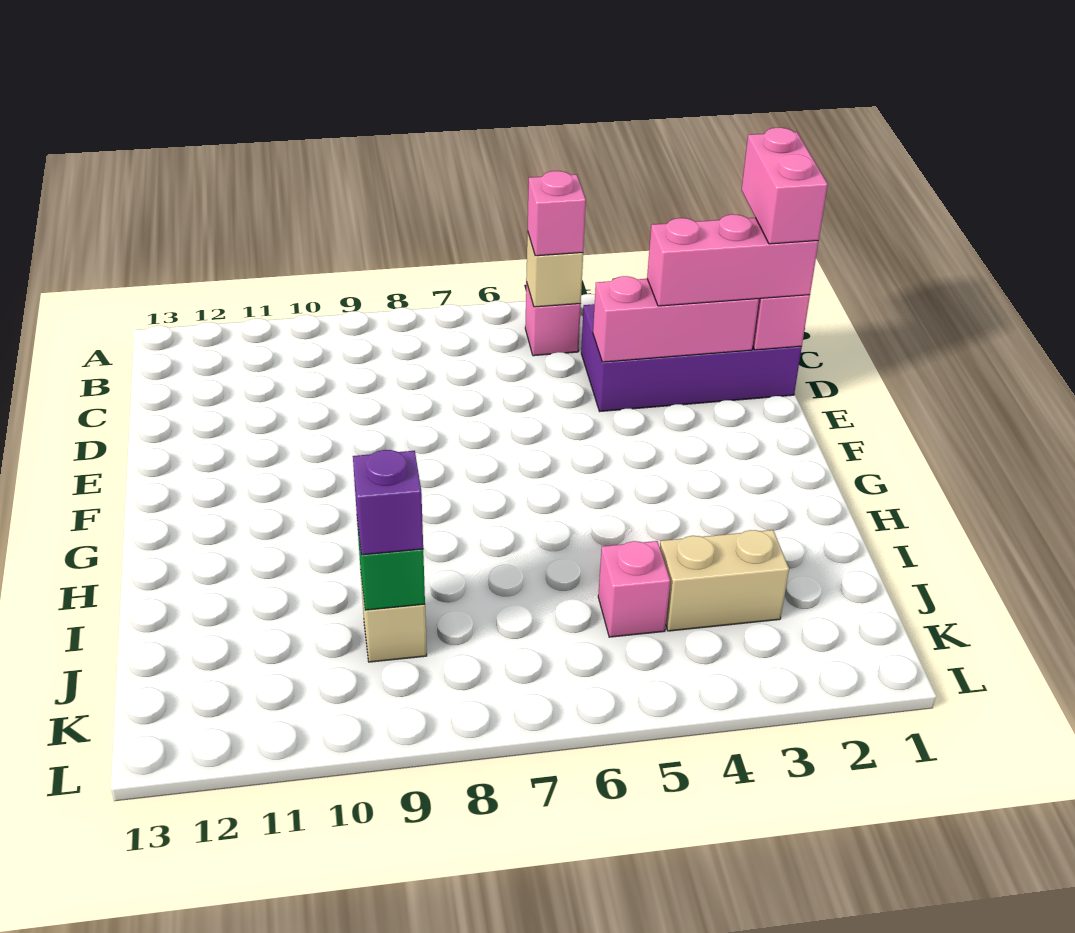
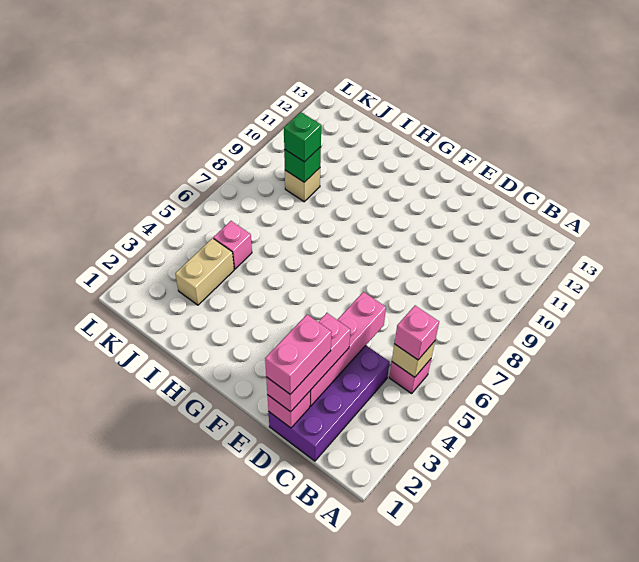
pink 1x2 brick [742,128,828,244] -> pink 1x2 brick turned to [265,315,332,394]
pink 1x3 brick [593,276,759,362] -> pink 1x4 brick [310,292,386,406]
purple 1x1 brick [353,450,423,555] -> green 1x1 brick [284,112,321,162]

